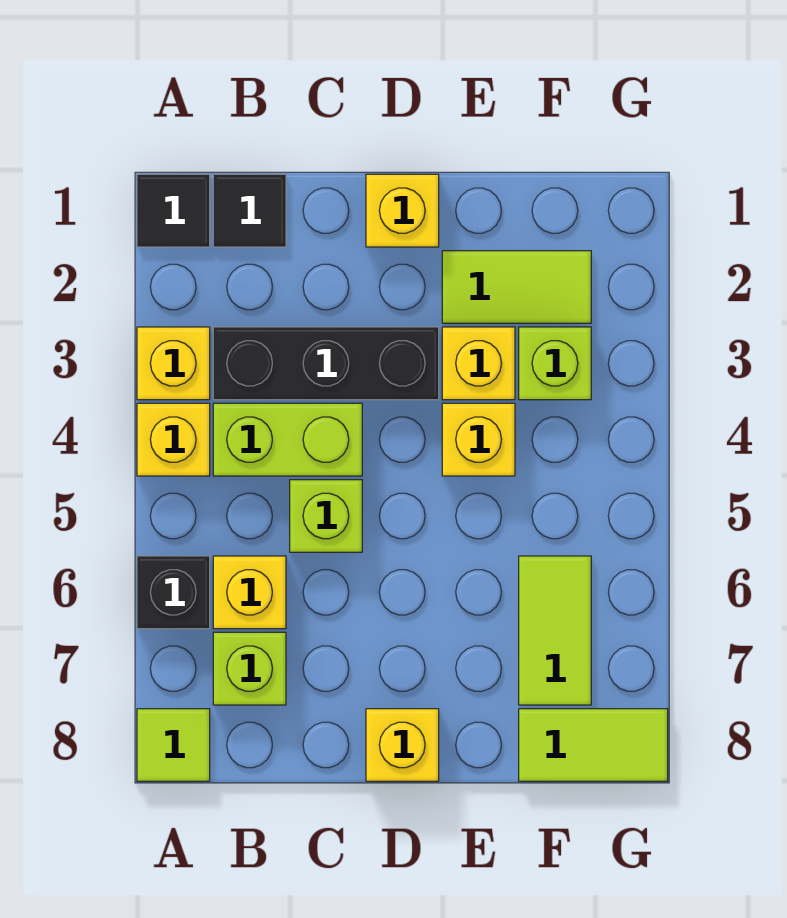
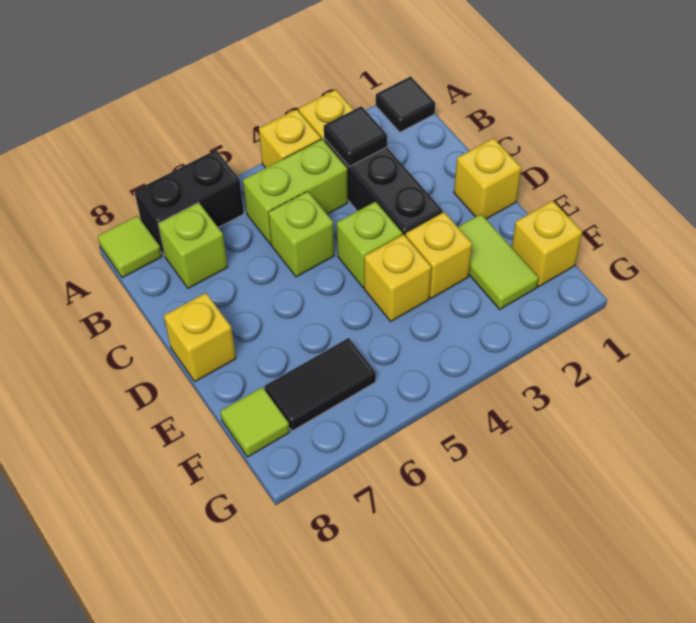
black 1x1 brick [137,556,210,629] -> black 1x2 brick [134,150,244,256]
black 1x1 tile [213,174,286,247] -> black 1x1 tile moved to [324,106,387,167]
lime 1x2 brick [213,403,362,476] -> lime 1x2 brick turned to [243,139,348,244]
yellow 1x1 brick [213,556,286,629] -> yellow 1x1 brick moved to [512,201,582,287]
lime 1x1 brick [519,327,591,400] -> lime 1x1 brick moved to [337,202,402,288]
lime 1x2 tile [519,556,591,705] -> black 1x2 tile [265,338,376,431]
lime 1x2 tile [519,709,668,781] -> lime 1x1 tile [220,387,290,457]

